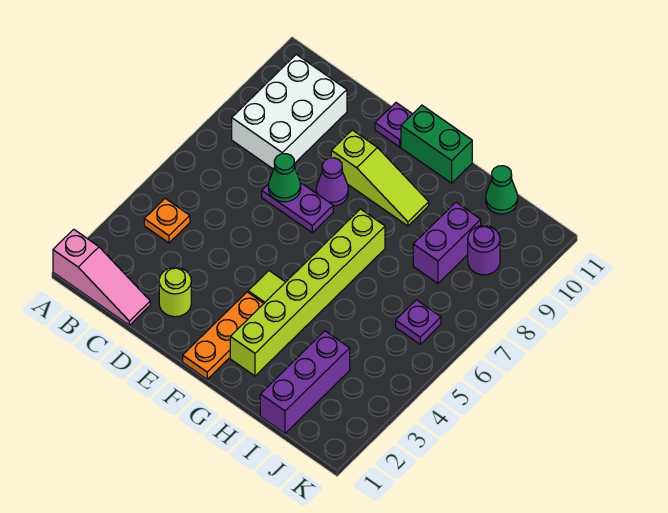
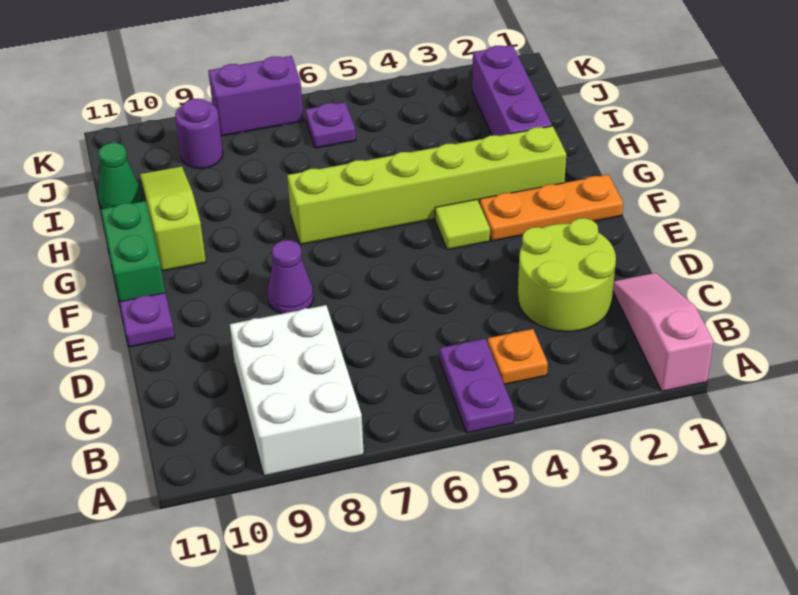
white 2x3 brick [232,54,347,169] -> white 2x3 brick turned to [230,305,364,476]
lime 1x1 round brick [159,267,191,317] -> lime 2x2 round brick [518,218,616,332]
purple 1x2 plate [262,182,333,233] -> purple 1x2 plate moved to [440,339,514,433]
green 1x1 cone [268,154,301,202] -> none
lime 1x3 slope [331,130,429,226] -> lime 1x3 slope moved to [140,166,206,271]
purple 1x3 brick [260,331,350,433] -> purple 1x3 brick turned to [472,45,552,136]
purple 1x2 brick [413,202,481,283] -> purple 1x2 brick moved to [208,56,304,136]

